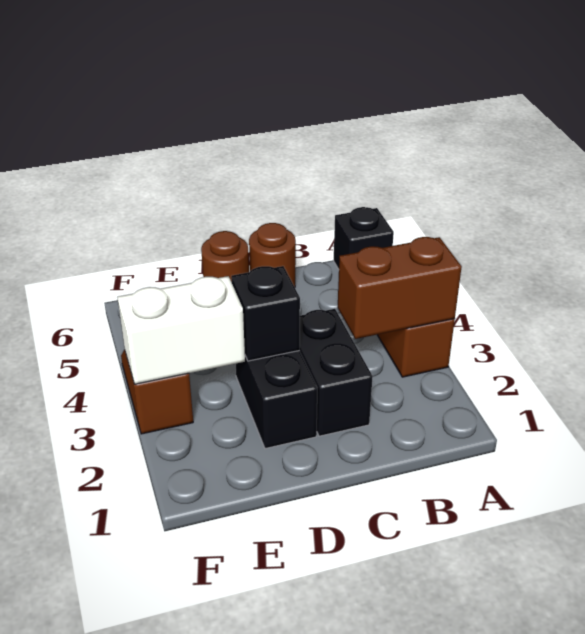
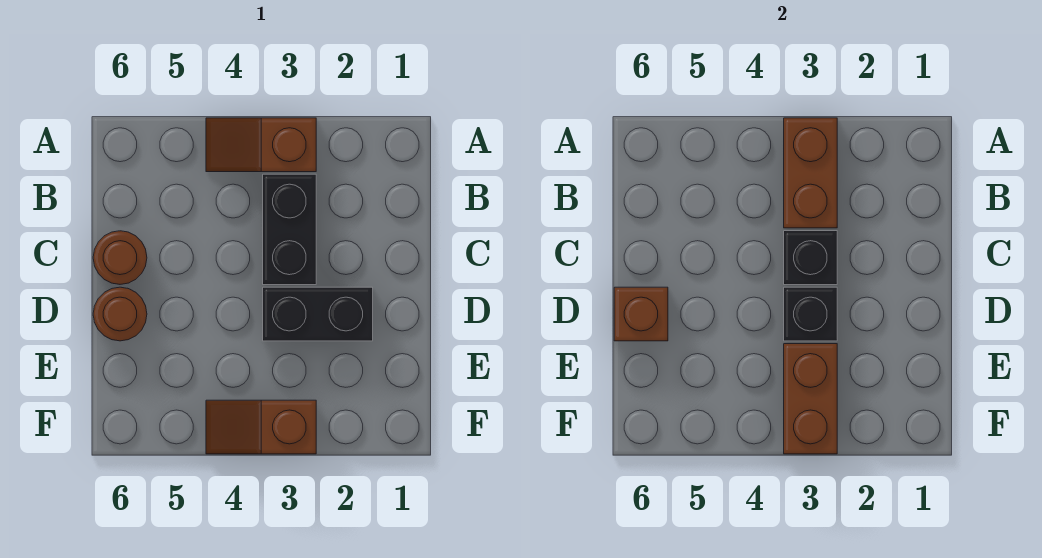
black 1x1 brick [334,207,394,269] -> black 1x1 brick moved to [784,231,837,285]
black 1x2 brick [299,309,373,436] -> black 1x2 brick turned to [263,174,316,285]
none -> brown 1x1 brick [614,287,668,341]
white 1x2 brick [117,276,245,384] -> brown 1x2 brick [784,344,837,454]

